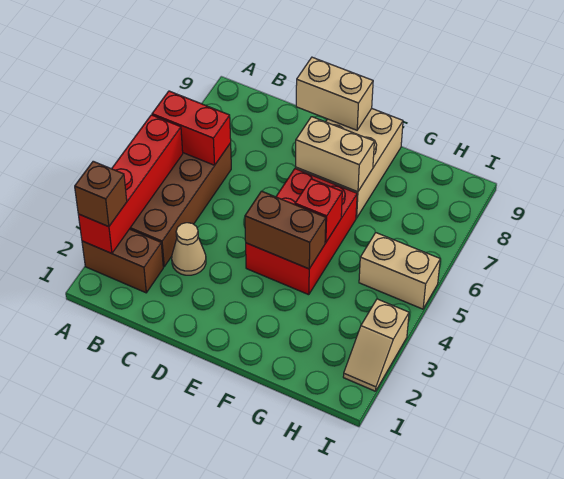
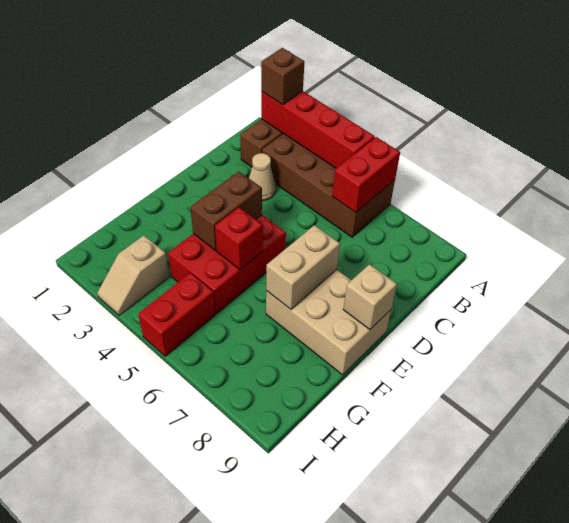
tan 1x2 brick [296,57,373,130] -> tan 1x1 brick [343,264,397,330]
red 2x3 brick [246,168,357,295] -> red 2x3 brick turned to [168,215,286,314]
tan 1x2 brick [359,233,440,309] -> red 1x2 brick [138,273,215,356]
tan 1x2 slope [343,299,409,391] -> tan 1x2 slope turned to [97,235,169,316]

